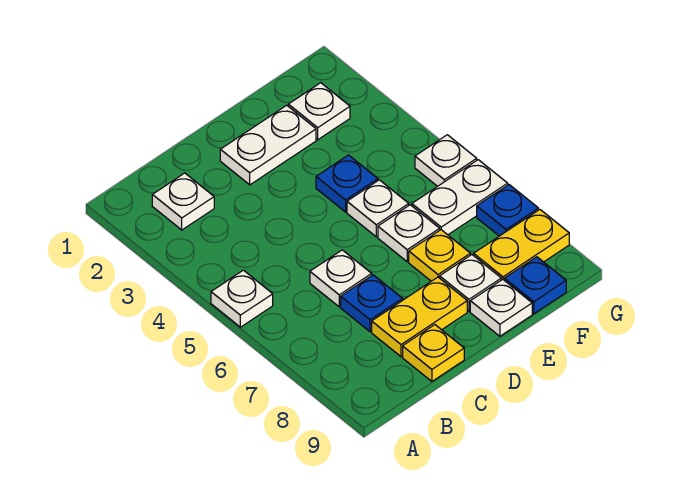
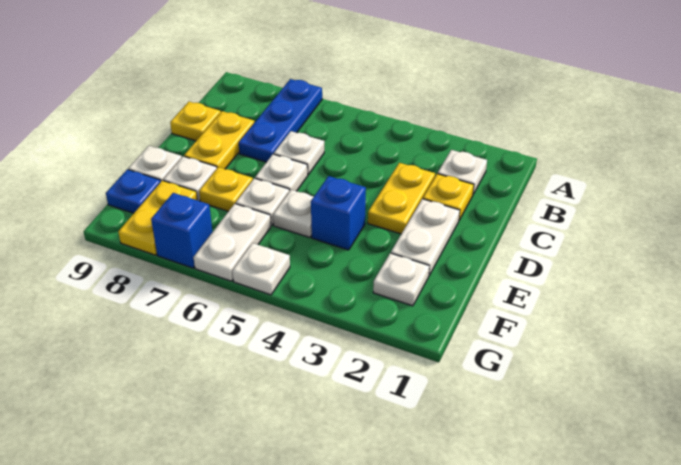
white 1x1 plate [211,270,273,327] -> white 1x1 plate moved to [255,154,308,192]
none -> yellow 1x1 plate [423,174,474,220]
none -> yellow 1x2 plate [368,163,435,234]
blue 1x1 plate [341,275,403,332] -> blue 1x3 plate [239,79,322,162]
blue 1x1 plate [316,155,378,212] -> blue 1x1 brick [311,176,366,250]
blue 1x1 plate [477,185,538,236] -> blue 1x1 brick [151,193,212,268]

